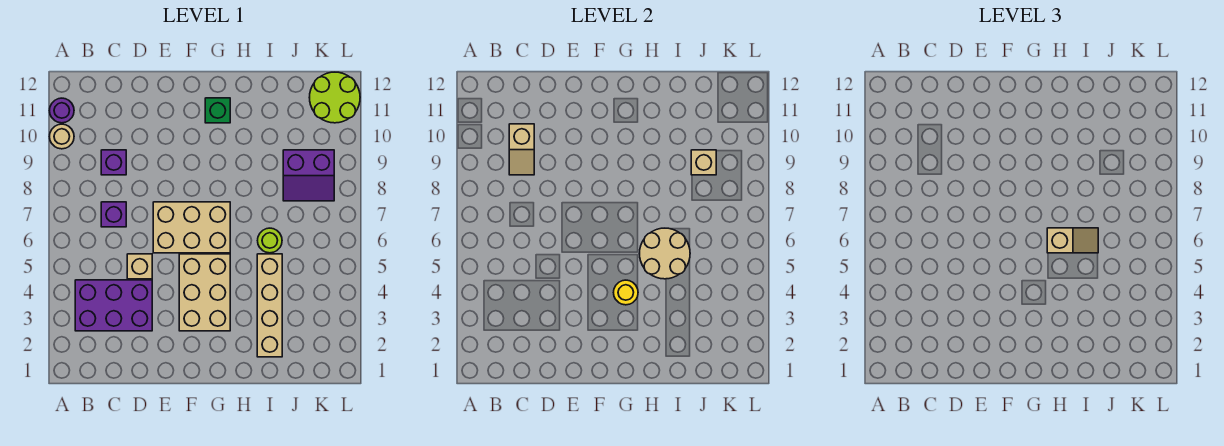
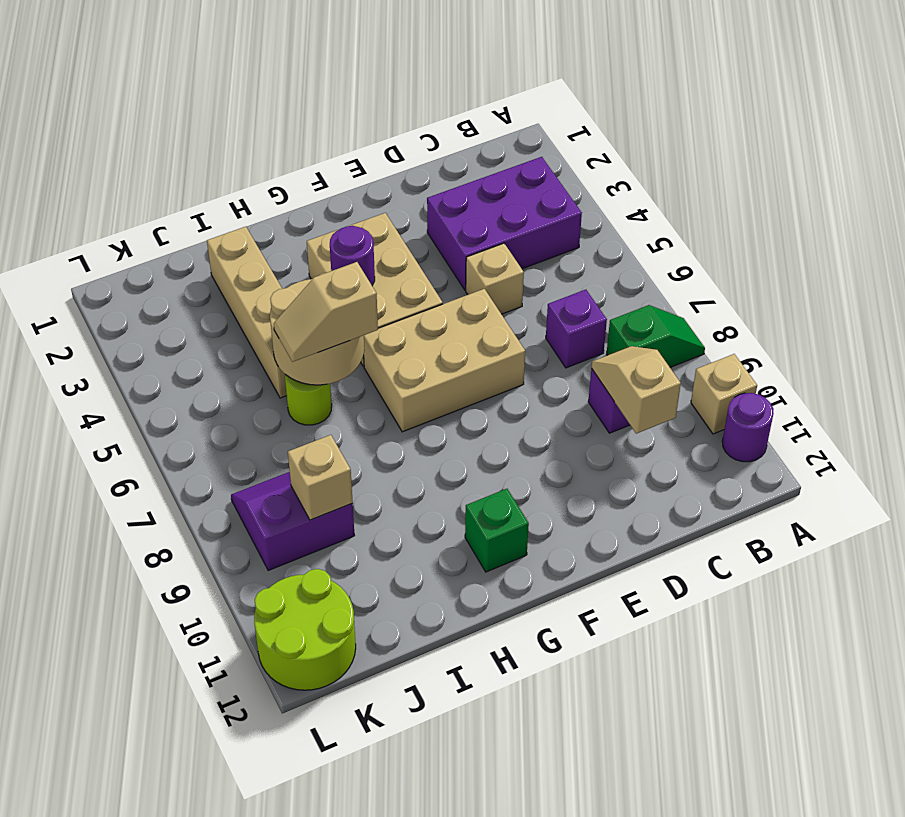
none -> green 1x2 slope [607,305,705,367]
tan 1x1 round brick [50,124,74,149] -> tan 1x1 brick [691,354,757,434]
yellow 1x1 round brick [614,280,638,305] -> purple 1x1 round brick [330,226,375,285]

